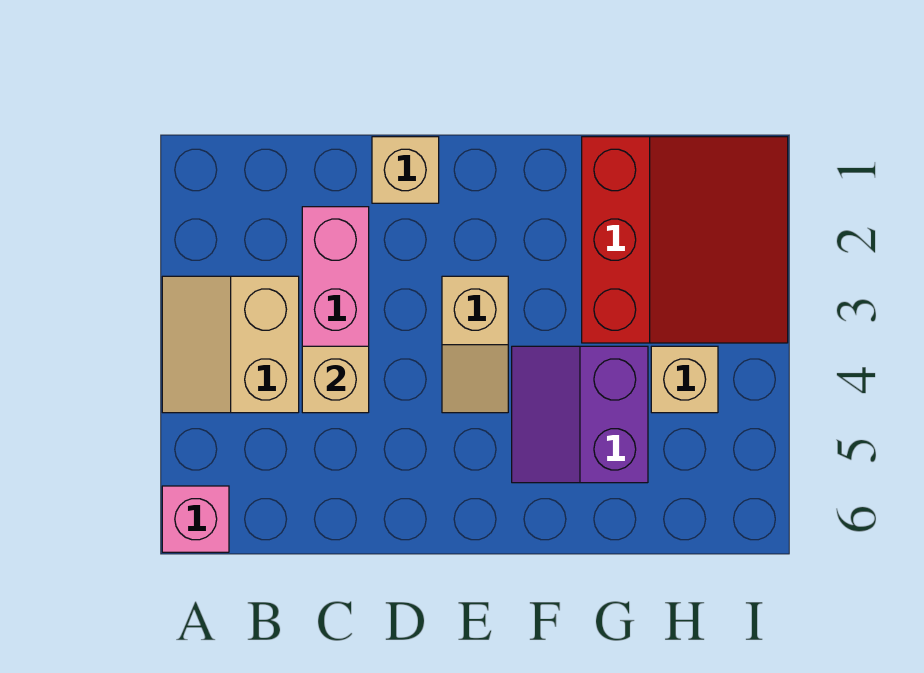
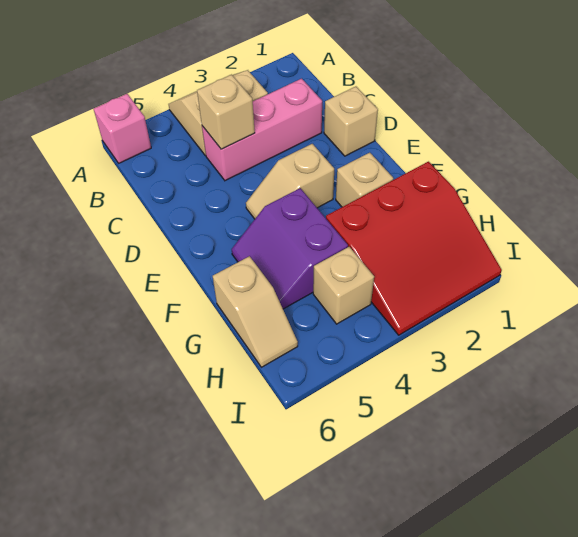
none -> tan 1x1 brick [336,153,393,207]
purple 2x2 slope [512,346,648,483] -> purple 2x2 slope turned to [232,188,348,309]
none -> tan 1x2 slope [213,256,298,367]

